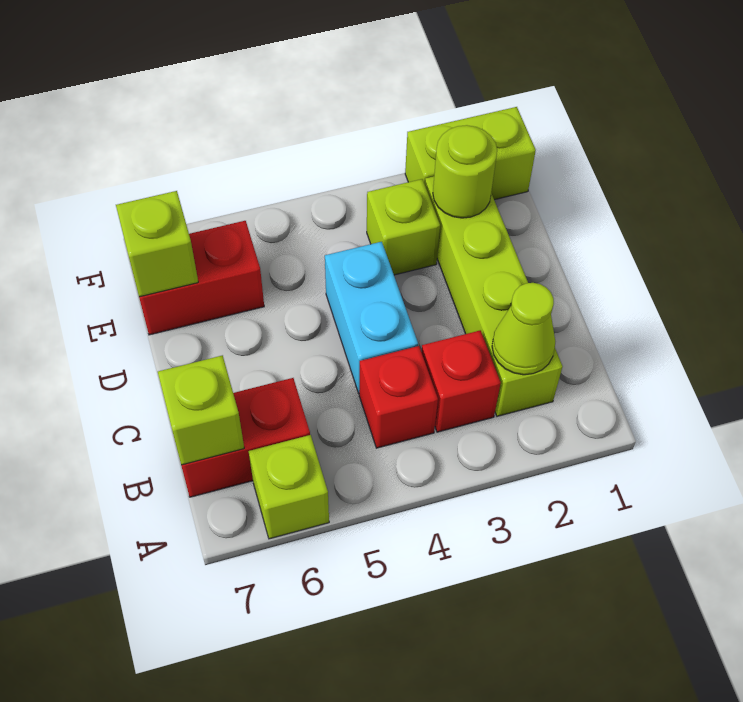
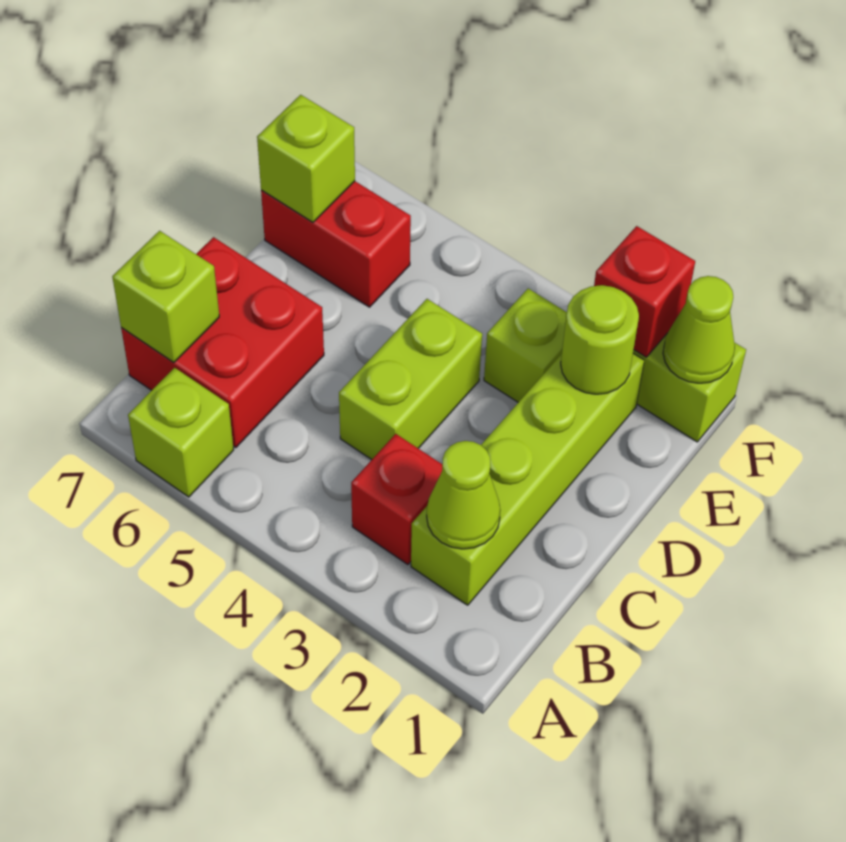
red 1x1 brick [359,346,438,448] -> red 1x1 brick moved to [594,226,695,357]
red 1x2 brick [181,378,310,497] -> red 2x2 brick [121,237,324,448]
cyan 1x2 brick [325,242,418,393] -> lime 1x2 brick [339,299,482,460]
none -> lime 1x1 cone [663,276,735,383]

